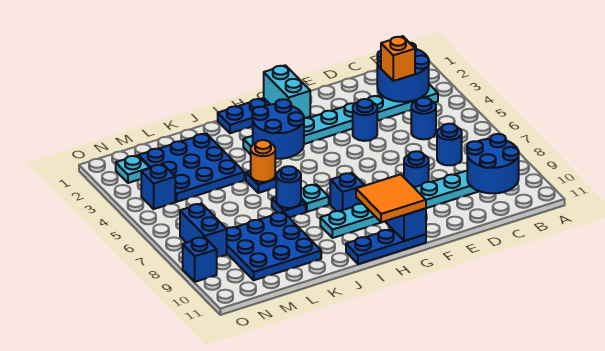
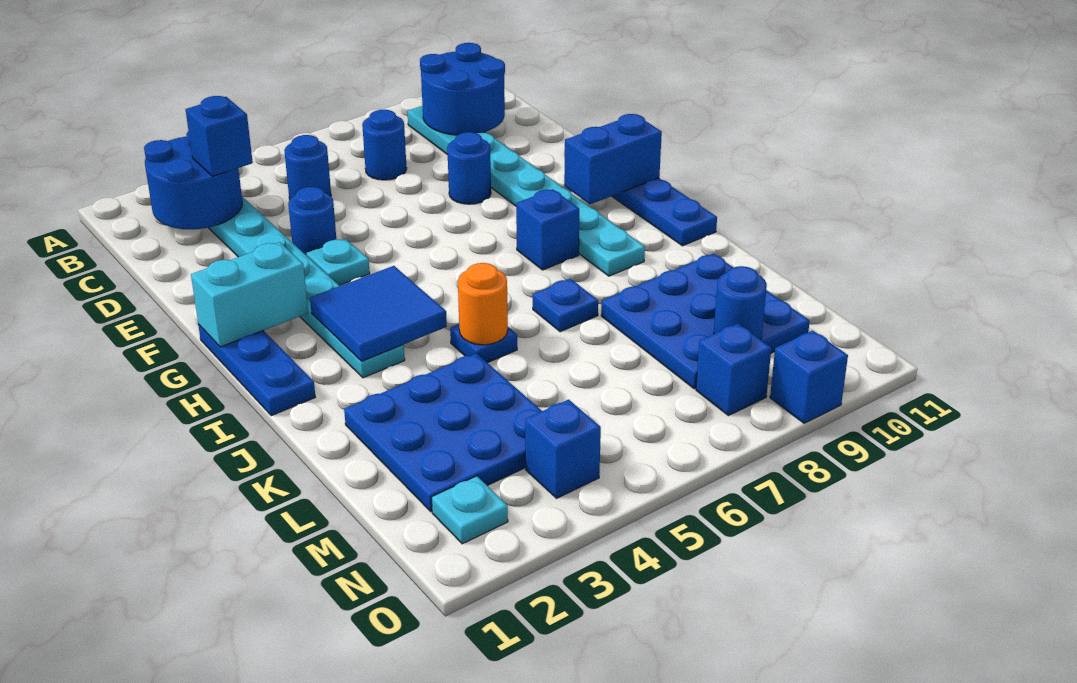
orange 1x1 brick [381,36,415,81] -> blue 1x1 brick [186,96,253,176]
orange 2x2 tile [356,174,426,222] -> none
blue 2x2 round brick [252,99,304,159] -> blue 2x2 tile [310,266,447,361]
cyan 1x1 plate [301,184,329,212] -> cyan 1x1 plate moved to [306,239,370,286]
blue 1x1 round brick [276,166,301,208] -> blue 1x1 round brick moved to [714,266,767,340]
blue 1x2 brick [180,204,227,257] -> blue 1x1 brick [696,323,771,416]

